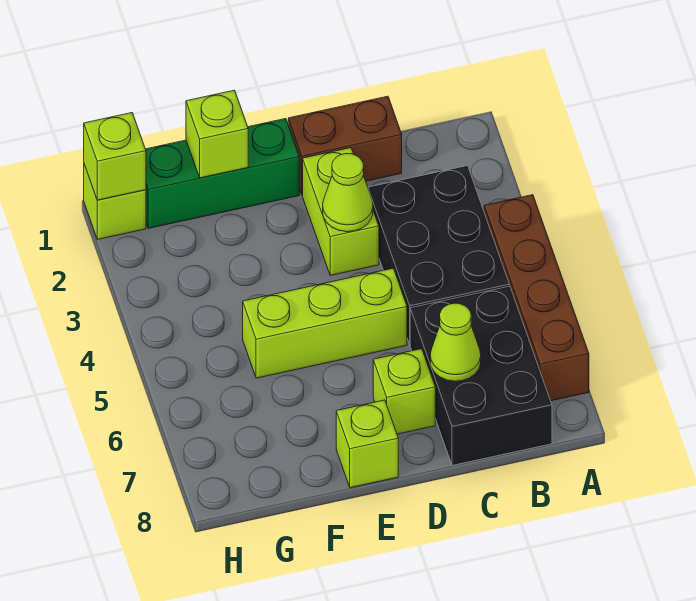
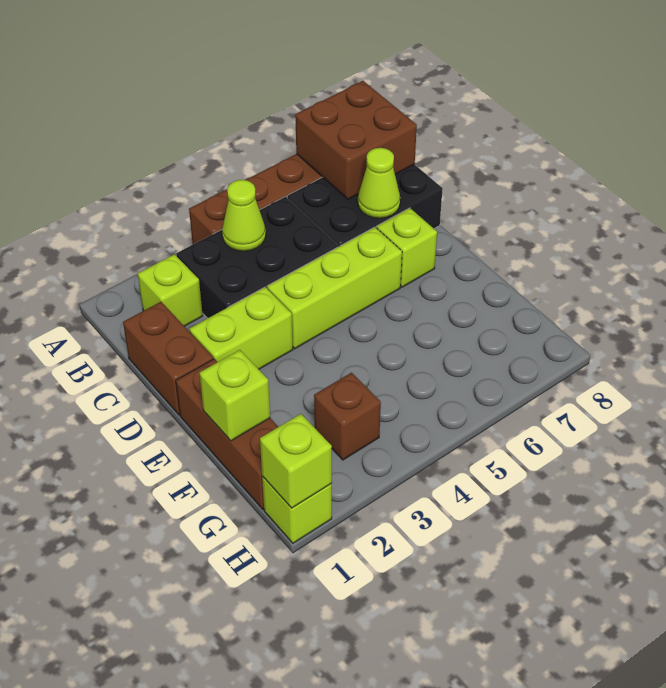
none -> brown 2x2 brick [295,81,417,199]
lime 1x1 cone [323,153,373,232] -> lime 1x1 cone moved to [222,180,266,251]
lime 1x3 brick [243,268,407,378] -> lime 1x3 brick turned to [267,227,402,349]
green 1x3 brick [146,119,299,228] -> brown 1x3 brick [176,359,278,509]
lime 1x1 brick [336,400,398,488] -> lime 1x1 brick moved to [138,254,203,326]
none -> brown 1x1 brick [314,373,381,460]

